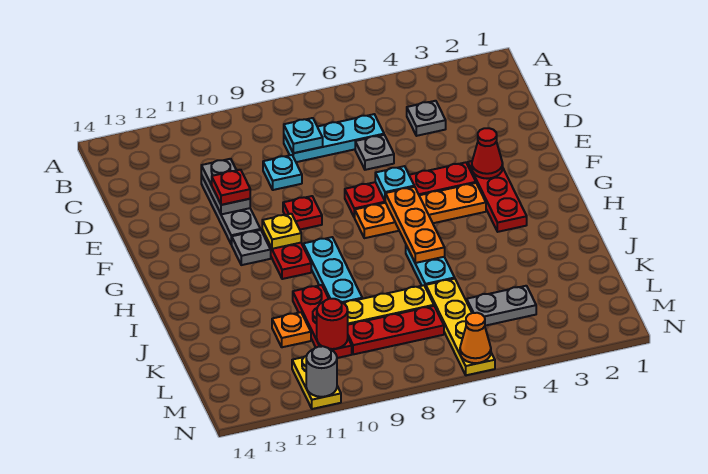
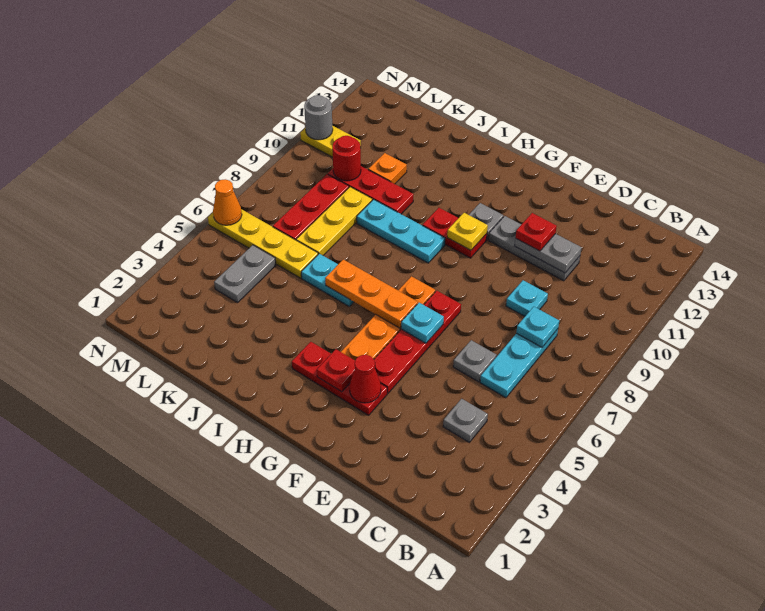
red 1x1 plate [283,196,322,230] -> red 1x1 plate moved to [317,349,355,392]

